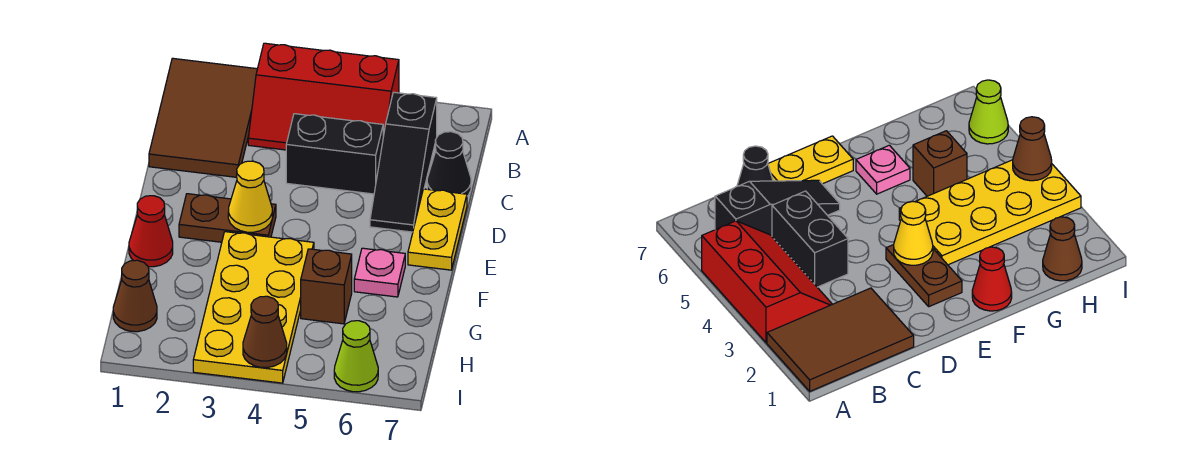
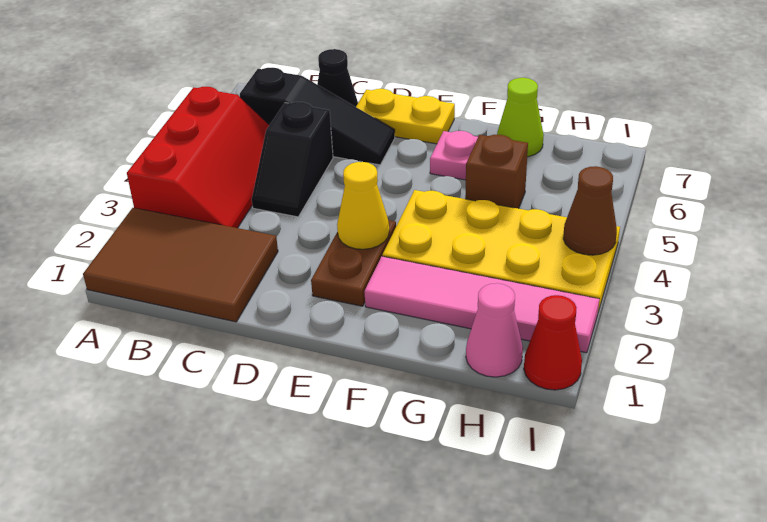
black 1x2 brick [286,114,383,194] -> black 1x2 slope [252,102,333,217]
red 1x1 cone [129,196,173,267] -> red 1x1 cone moved to [524,295,582,390]
none -> pink 1x4 tile [365,256,599,353]
brown 1x1 cone [113,260,157,332] -> pink 1x1 cone [466,283,523,377]
lime 1x1 cone [334,321,378,392] -> lime 1x1 cone moved to [497,78,544,157]

